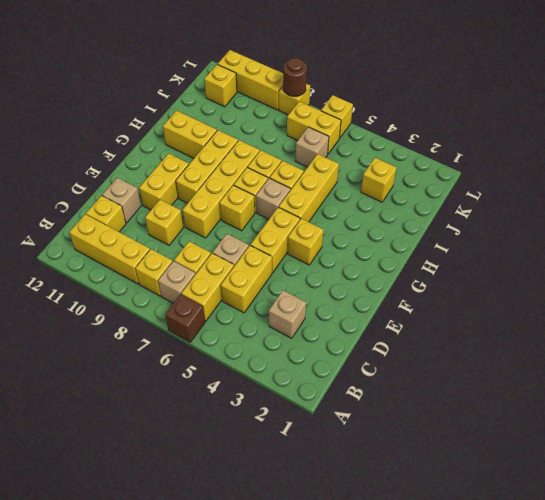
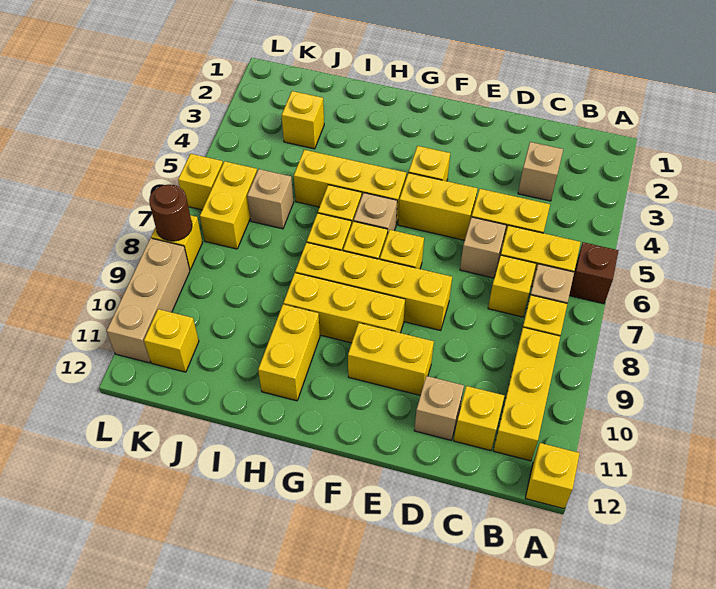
yellow 1x1 brick [145,200,183,245] -> yellow 1x1 brick moved to [526,443,580,509]
yellow 1x3 brick [218,50,283,110] -> tan 1x3 brick [107,238,190,363]

